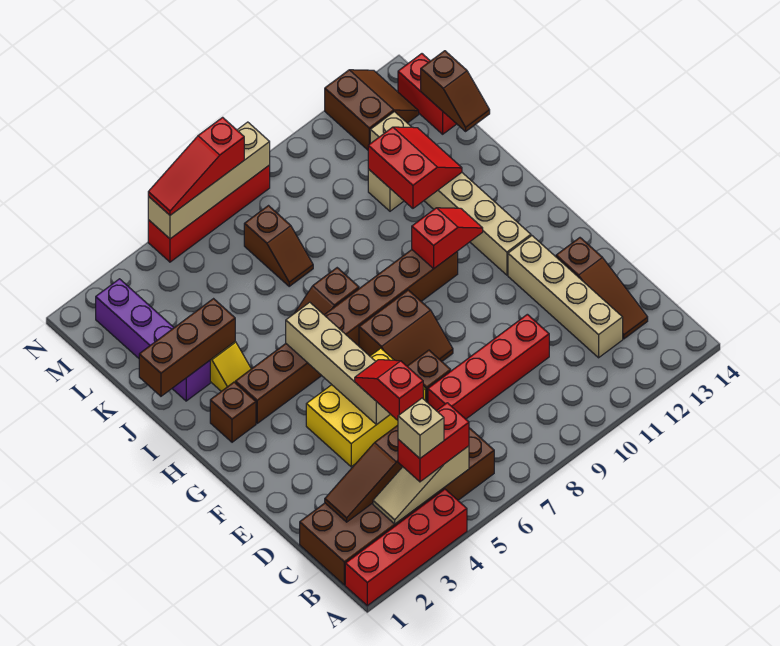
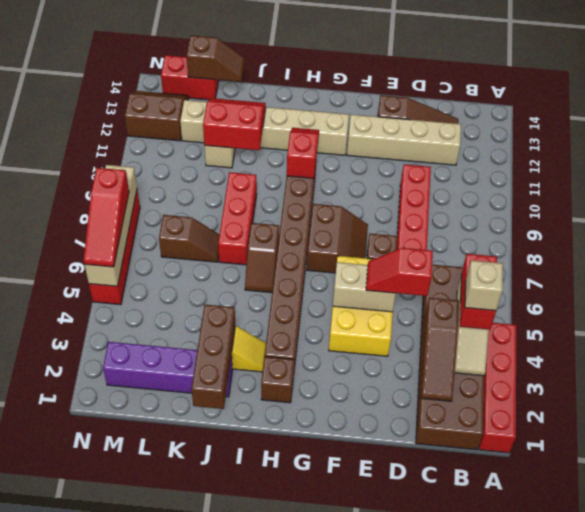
tan 1x4 brick [286,302,390,425] -> tan 1x2 brick [333,262,396,312]
none -> red 1x3 brick [218,172,257,265]

